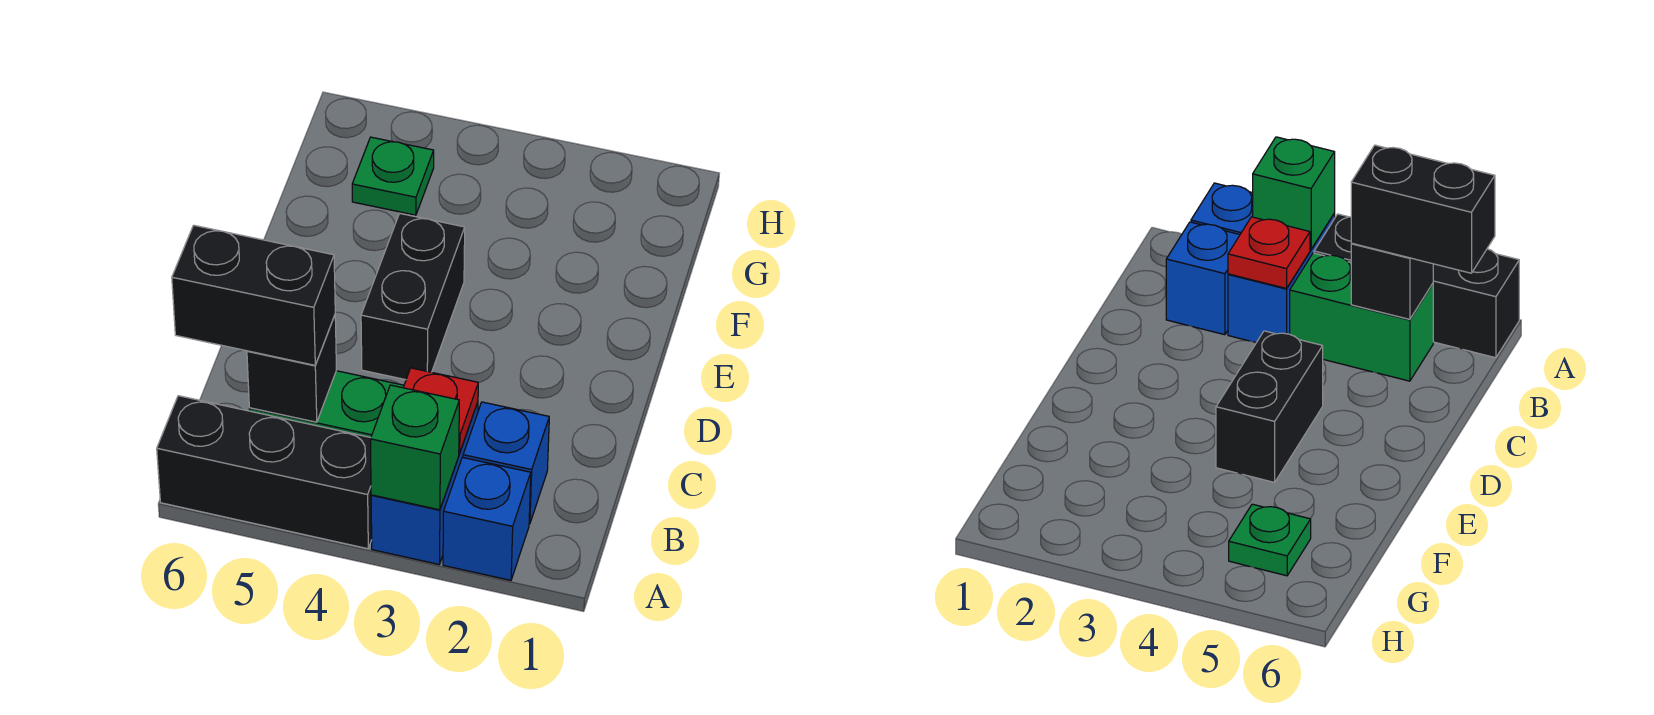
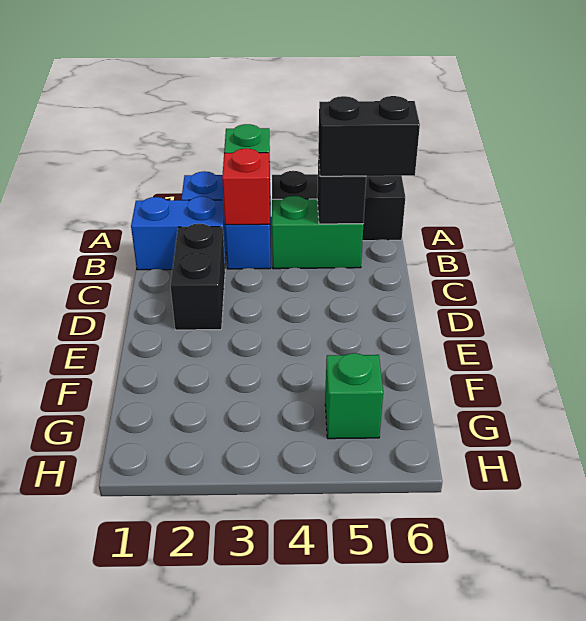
blue 1x1 brick [463,402,549,524] -> blue 1x2 brick [131,197,226,270]
red 1x1 plate [403,368,478,453] -> red 1x1 brick [222,149,270,225]
black 1x2 brick [361,213,465,380] -> black 1x2 brick moved to [170,224,225,330]
green 1x1 plate [352,137,434,215] -> green 1x1 brick [325,353,383,439]

